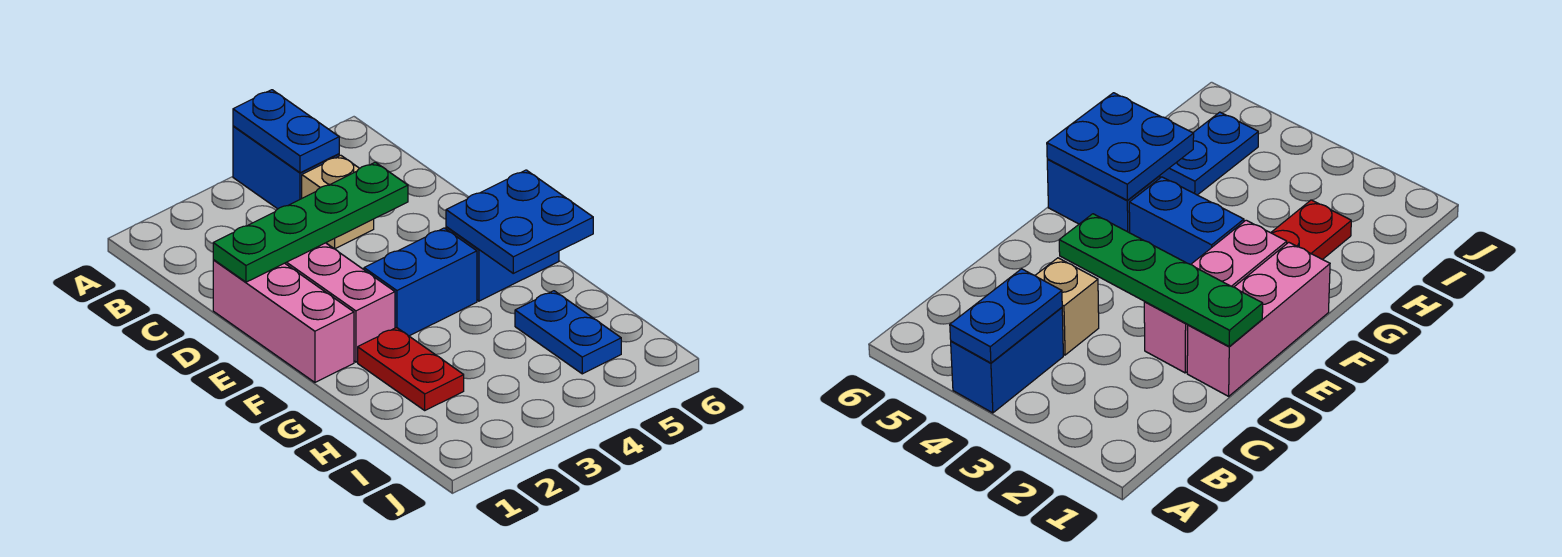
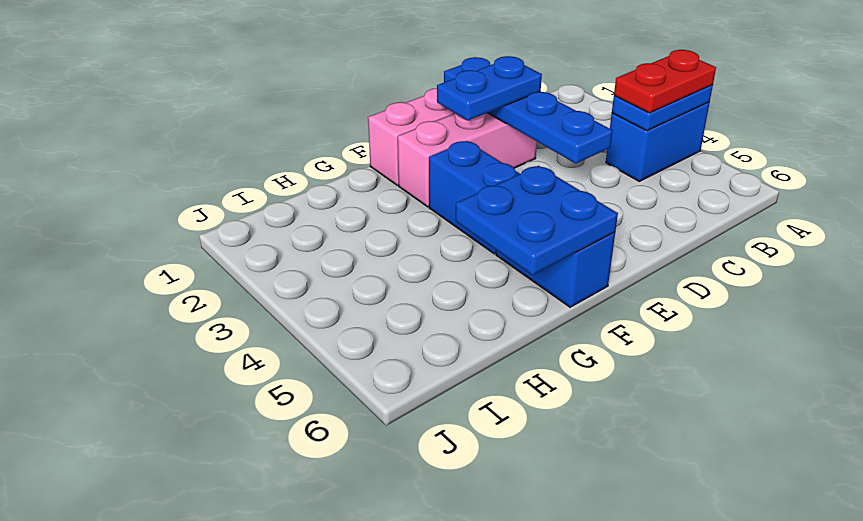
tan 1x1 brick [302,155,374,249] -> none
green 1x4 plate [213,162,408,282] -> blue 1x4 plate [444,57,613,163]
red 1x2 plate [358,328,464,410] -> red 1x2 plate moved to [614,50,716,113]
blue 1x2 plate [515,291,621,374] -> blue 1x2 plate moved to [437,56,542,120]

